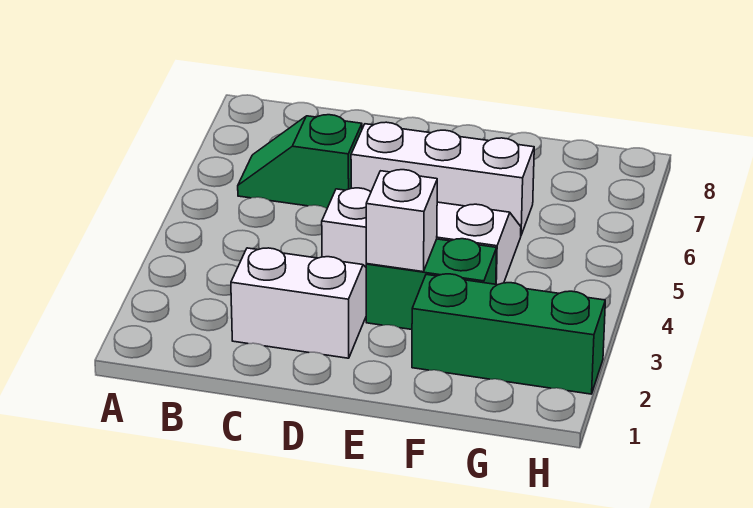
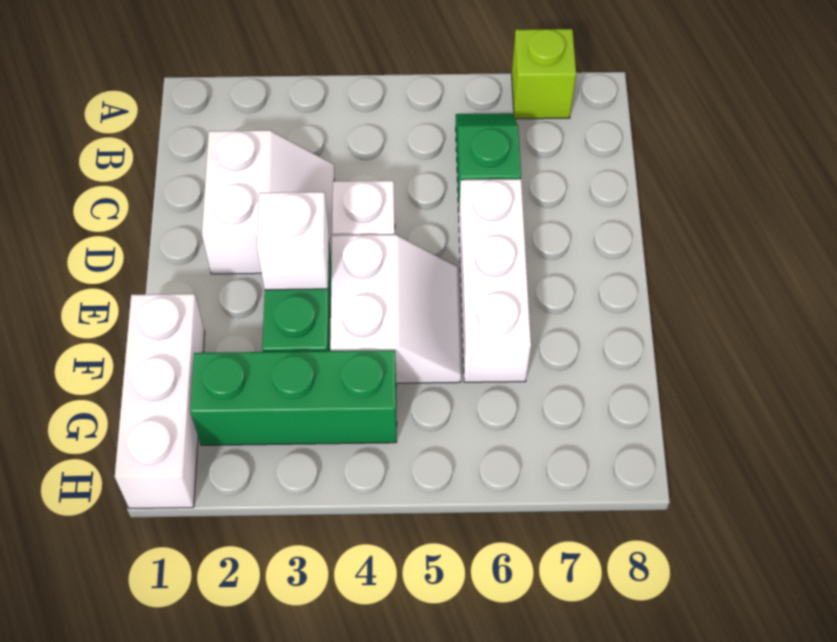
none -> lime 1x1 brick [512,29,576,119]
none -> white 1x3 brick [115,294,205,509]
green 1x3 brick [412,274,605,394] -> green 1x3 brick turned to [190,350,397,445]

